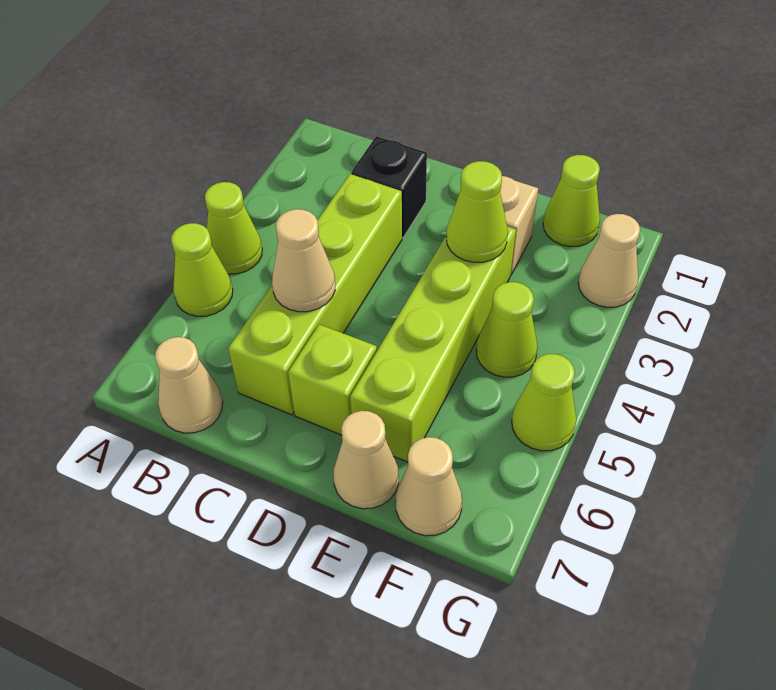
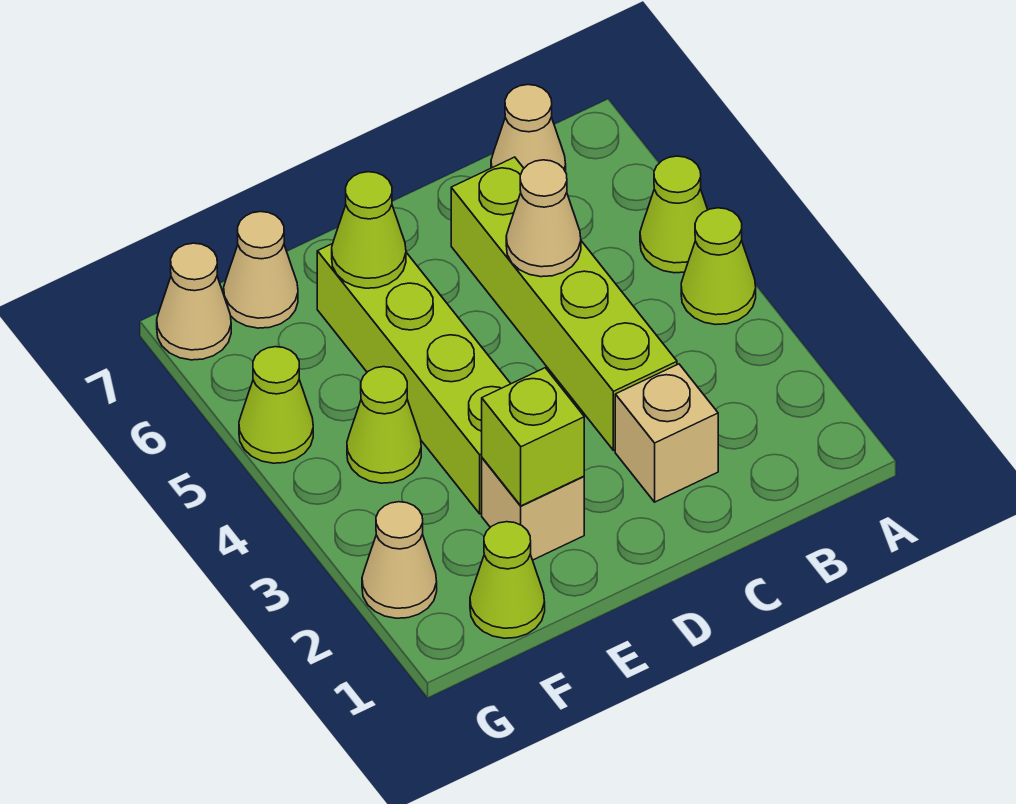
black 1x1 brick [351,136,427,238] -> tan 1x1 brick [615,364,718,502]
lime 1x1 brick [288,324,377,435] -> lime 1x1 brick moved to [482,368,584,506]
lime 1x1 cone [446,161,508,262] -> lime 1x1 cone moved to [332,172,406,288]
tan 1x1 cone [334,411,399,509] -> tan 1x1 cone moved to [157,243,231,360]

